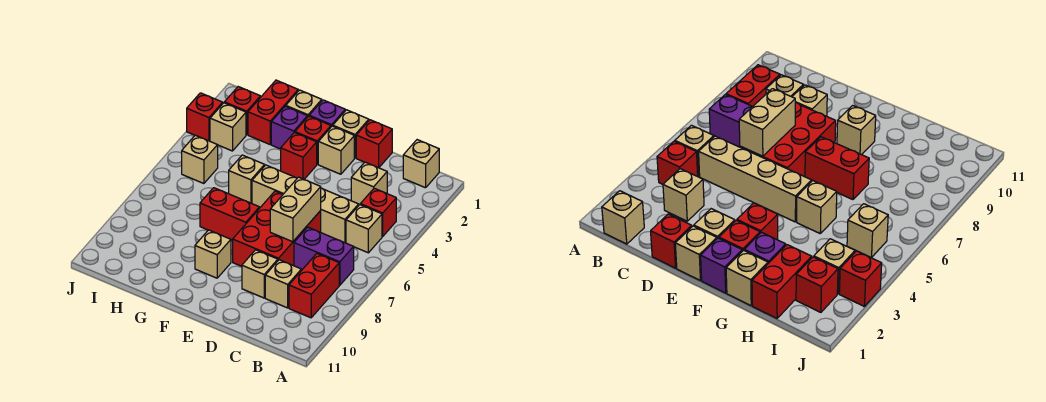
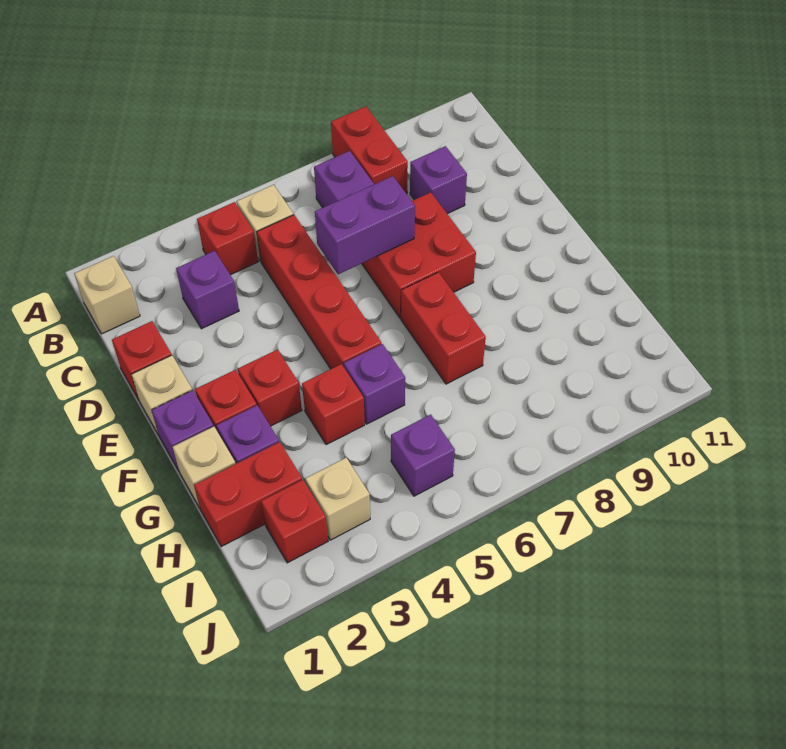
red 1x2 brick [289,254,339,318] -> red 1x2 brick turned to [331,106,408,194]
tan 1x1 brick [351,162,387,205] -> purple 1x1 brick [176,251,239,329]
tan 1x4 brick [252,165,359,243] -> red 1x4 brick [257,215,381,369]
tan 1x1 brick [265,260,301,308] -> purple 1x1 brick [410,146,467,214]
red 2x3 brick [233,191,321,266] -> red 2x2 brick [362,192,476,318]
tan 1x2 brick [270,177,321,242] -> purple 1x2 brick [315,176,415,274]
tan 1x1 brick [242,250,278,298] -> none
tan 1x1 brick [318,126,354,174] -> none
tan 1x1 brick [195,230,231,278] -> none
tan 1x1 brick [229,155,265,203] -> purple 1x1 brick [344,344,405,424]
tan 1x1 brick [182,135,218,184] -> purple 1x1 brick [391,415,455,496]
red 1x1 brick [187,93,223,141] -> red 1x1 brick moved to [302,364,365,445]

